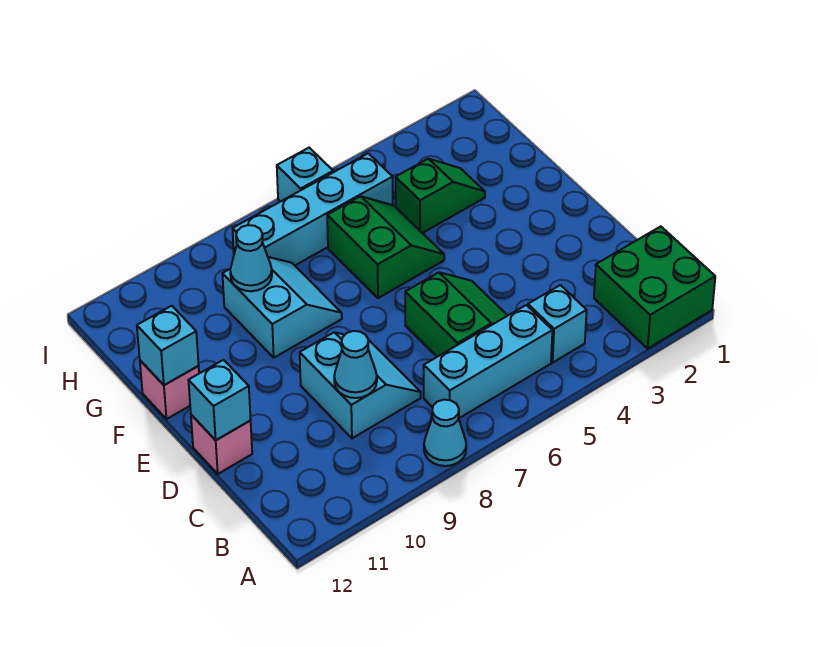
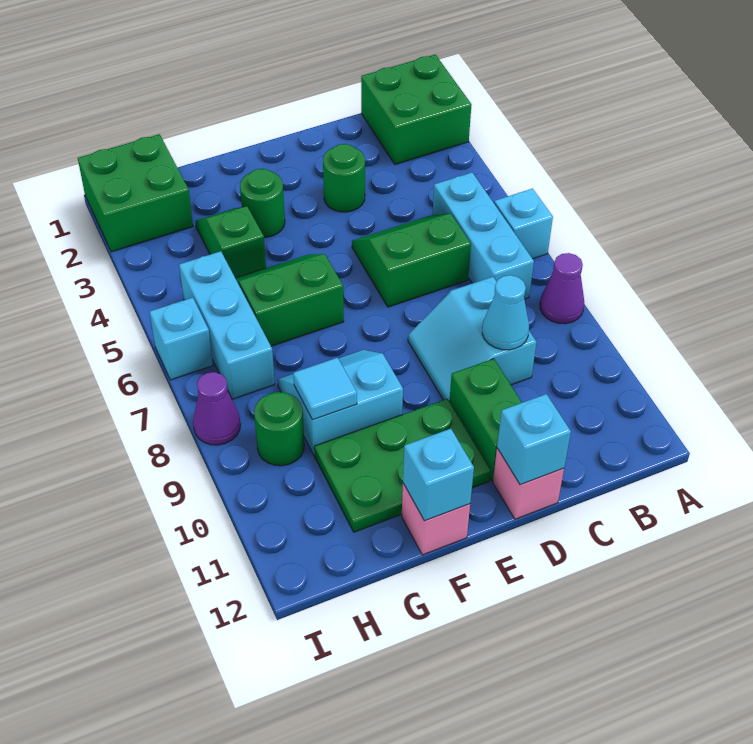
cyan 1x1 cone [424,400,466,466] -> purple 1x1 cone [540,253,584,324]
cyan 1x1 brick [528,285,587,362] -> cyan 1x1 brick moved to [494,189,553,259]
cyan 2x2 slope [300,332,421,438] -> cyan 2x2 slope turned to [408,277,536,401]
none -> green 1x1 round brick [323,144,365,212]
none -> green 1x2 brick [449,359,522,480]
none -> green 2x3 plate [314,399,491,532]
none -> green 1x1 round brick [240,169,285,237]
cyan 1x1 cone [230,225,272,291] -> cyan 1x1 tile [293,358,357,420]
none -> green 2x2 brick [78,134,193,252]
cyan 1x4 brick [232,153,393,265] -> cyan 1x3 brick [179,251,275,399]
none -> green 1x1 round brick [254,392,304,466]
none -> purple 1x1 cone [193,372,240,445]

